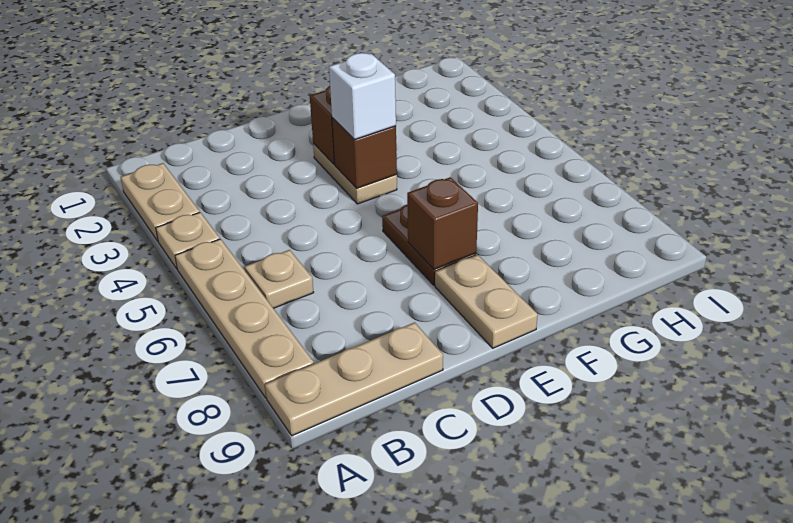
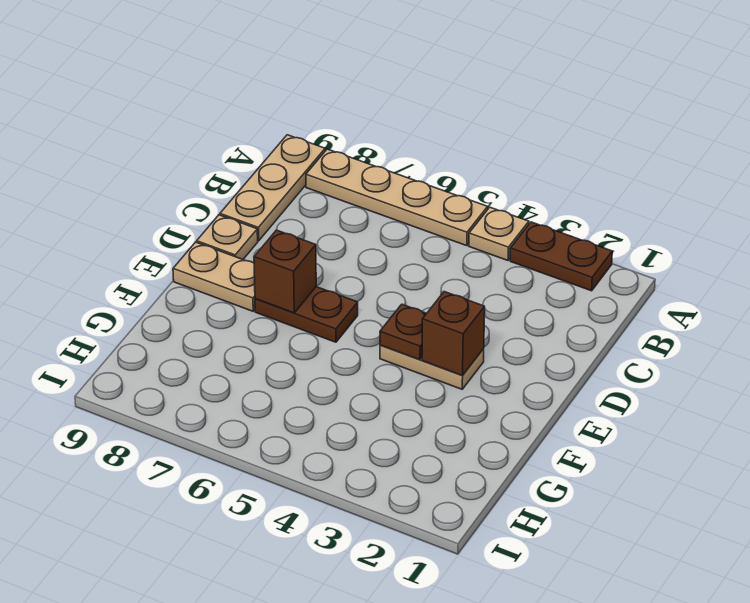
tan 1x2 plate [121,163,200,241] -> brown 1x2 plate [510,222,612,291]
tan 1x1 plate [245,250,314,308] -> tan 1x1 plate moved to [197,215,258,259]
brown 1x1 brick [332,118,397,188] -> brown 1x1 plate [380,304,427,360]
white 1x1 brick [329,53,396,140] -> none

